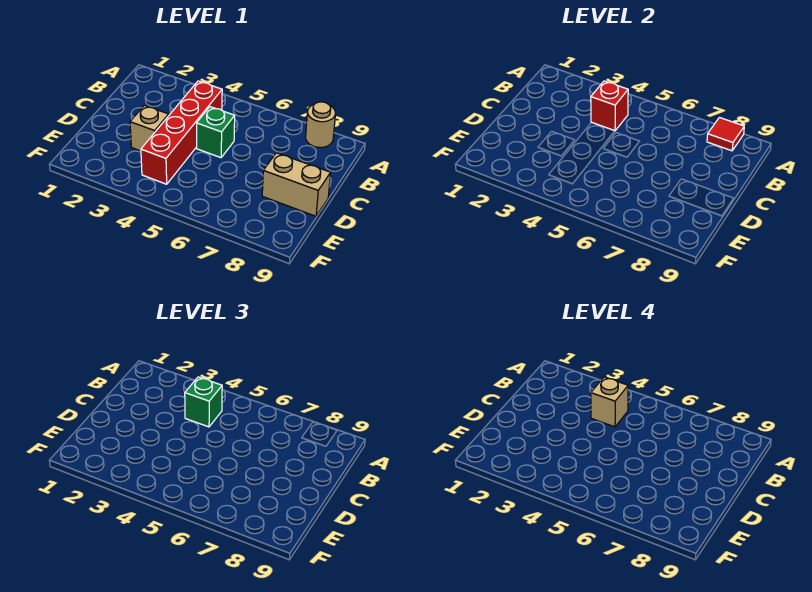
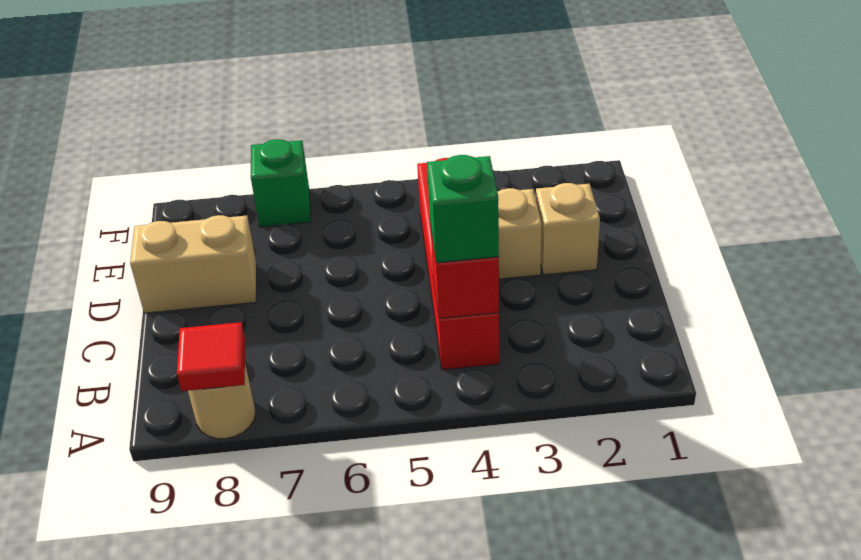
tan 1x1 brick [591,377,628,427] -> tan 1x1 brick moved to [536,183,600,275]
green 1x1 brick [197,107,235,158] -> green 1x1 brick moved to [251,139,311,227]

